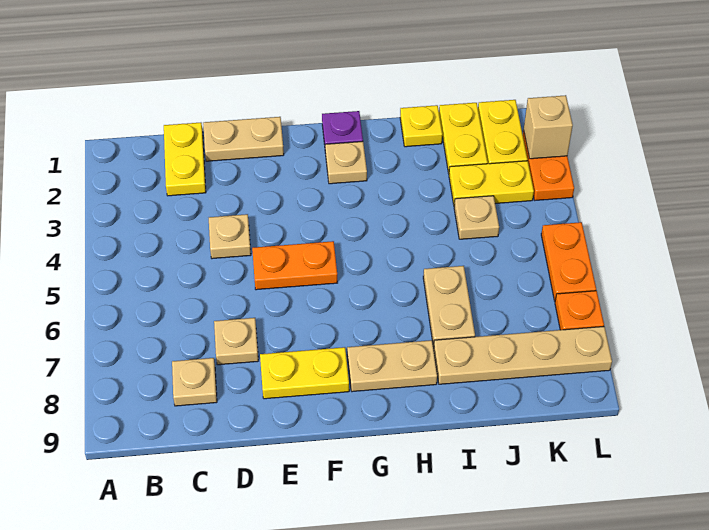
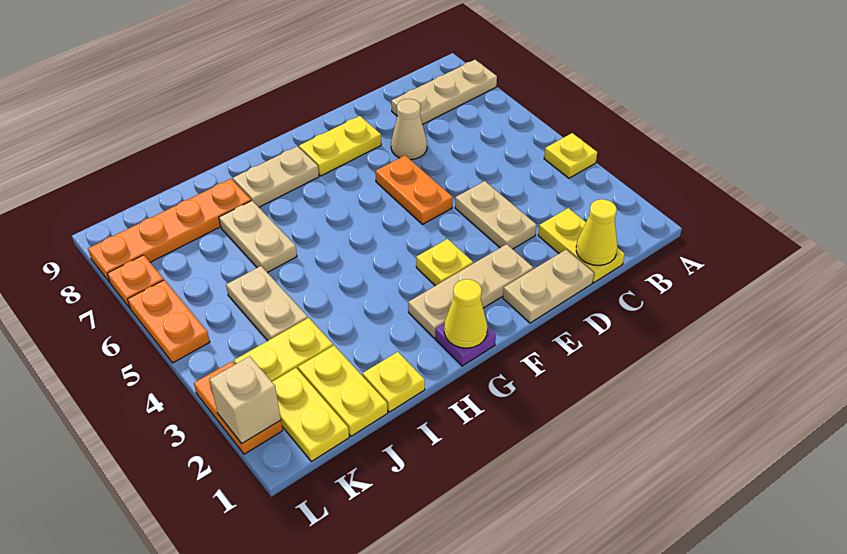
none -> yellow 1x1 plate [544,133,597,178]
none -> yellow 1x1 cone [576,199,617,265]
tan 1x1 plate [172,358,217,406] -> tan 1x3 plate [391,60,497,124]
tan 1x1 plate [209,214,251,259] -> tan 1x2 plate [455,181,537,249]
tan 1x1 plate [214,318,258,365] -> tan 1x1 cone [391,99,427,160]
orange 1x2 plate [252,241,337,290] -> orange 1x2 plate turned to [375,156,453,224]
none -> yellow 1x1 plate [416,239,473,286]
none -> yellow 1x1 cone [444,279,487,348]
tan 1x1 plate [325,141,367,184] -> tan 1x3 plate [408,244,533,338]
tan 1x4 plate [433,327,612,384] -> orange 1x4 plate [88,179,251,283]
tan 1x1 plate [454,196,499,239] -> tan 1x2 plate [226,266,308,341]

